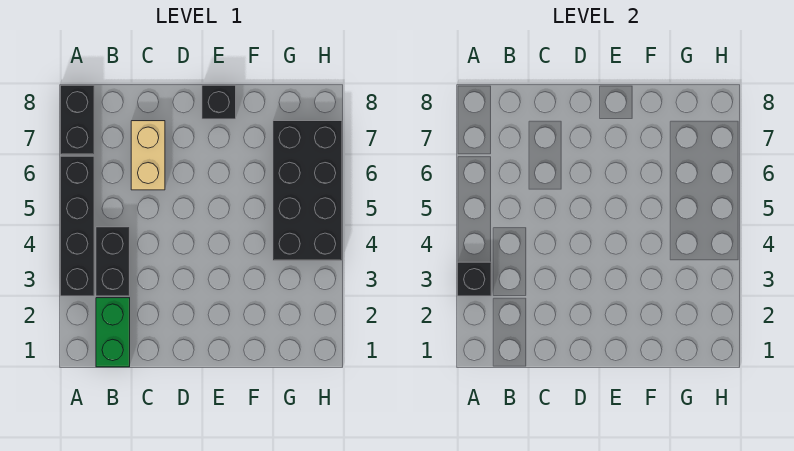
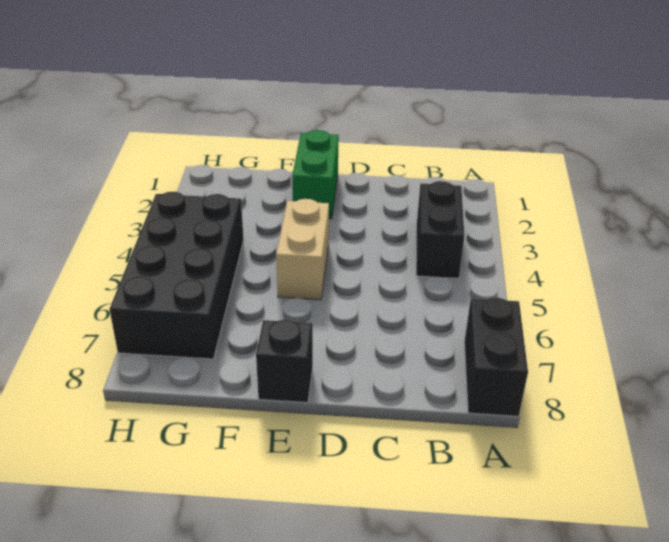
black 1x4 brick [60,156,94,296] -> none
black 1x1 brick [457,262,491,296] -> none
green 1x2 brick [96,298,130,367] -> green 1x2 brick moved to [292,130,339,219]
tan 1x2 brick [131,121,165,190] -> tan 1x2 brick moved to [276,199,329,300]

